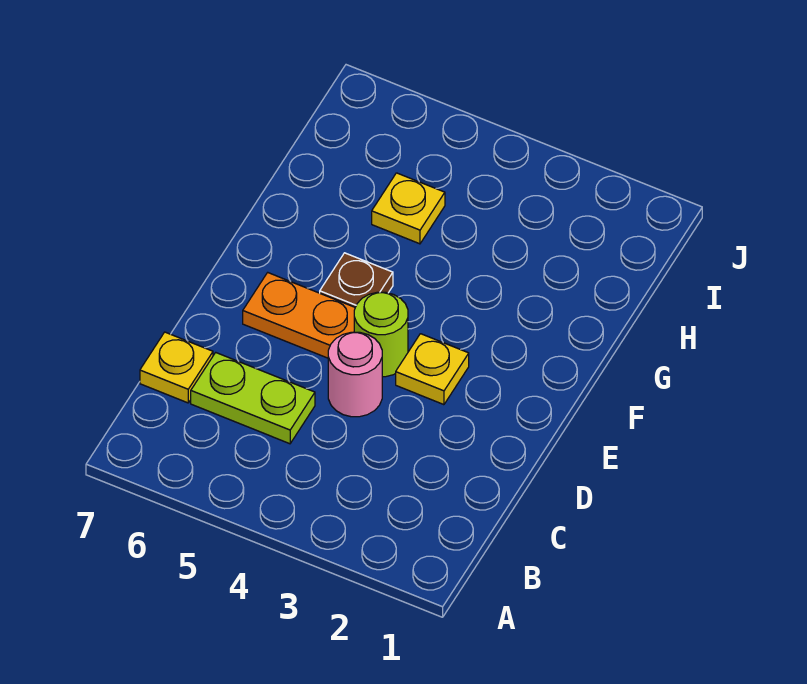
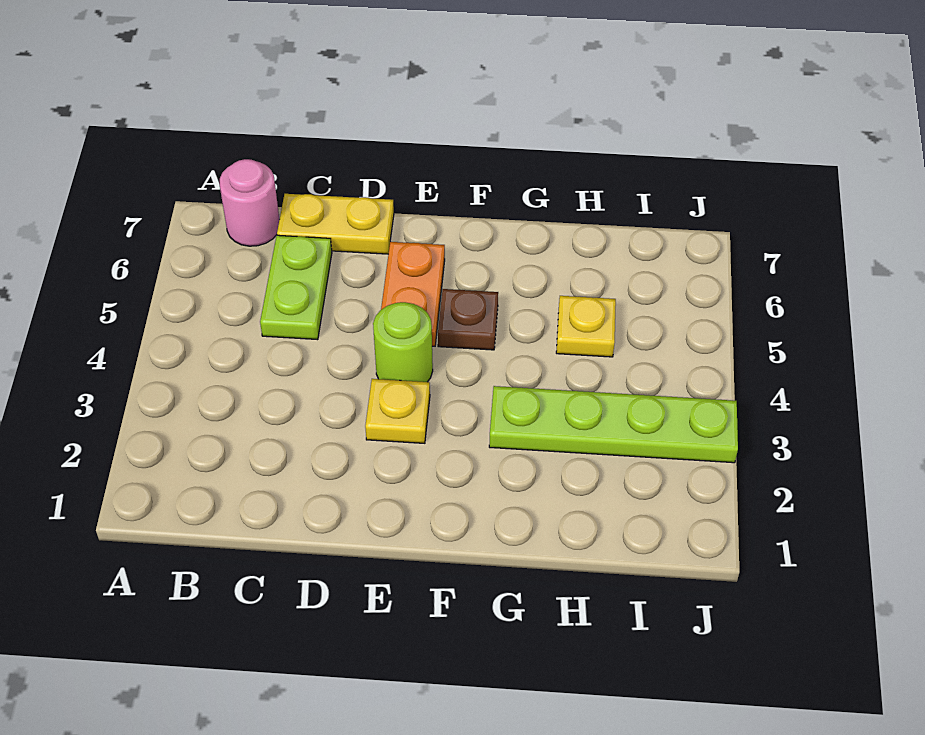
yellow 1x1 plate [140,332,213,403] -> yellow 1x2 plate [277,194,394,254]
pink 1x1 round brick [328,332,382,417] -> pink 1x1 round brick moved to [220,159,280,246]
none -> lime 1x4 plate [489,386,738,463]

